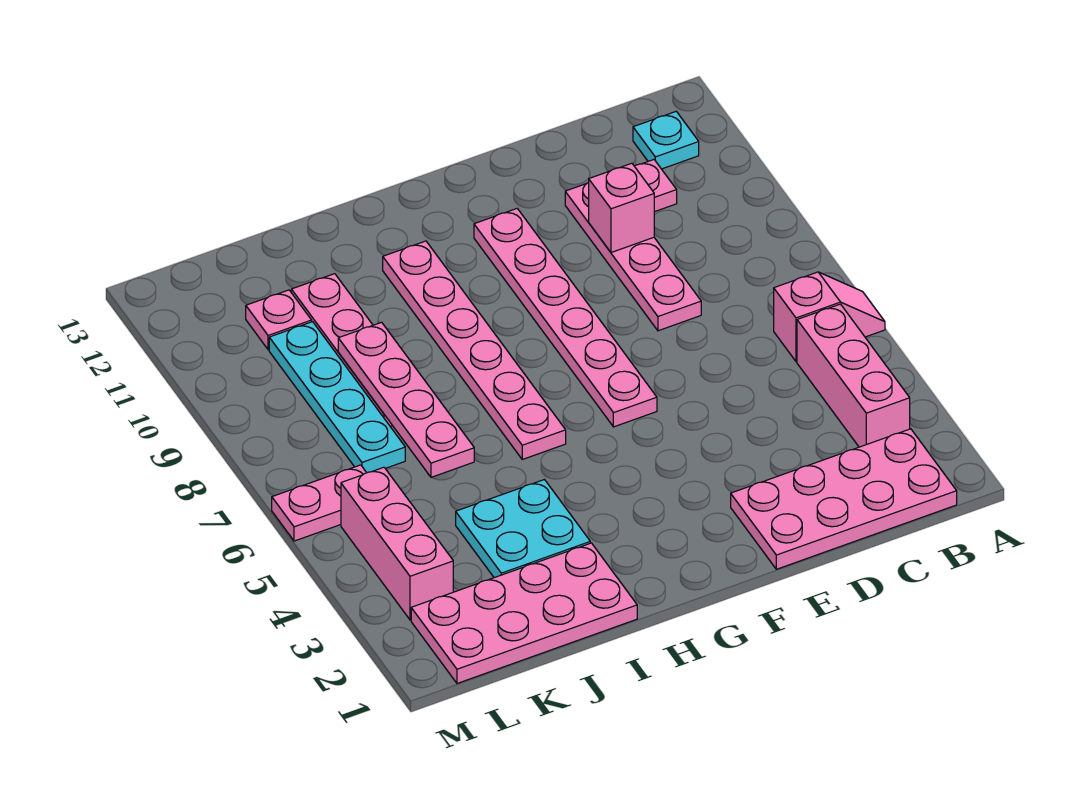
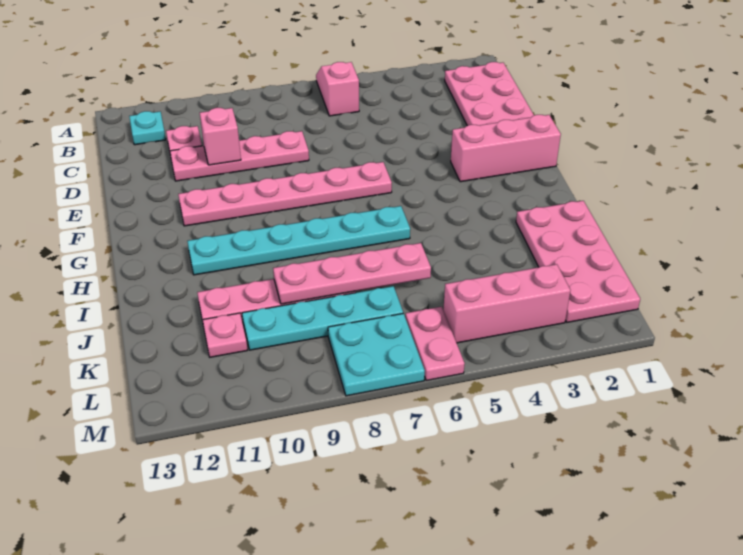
pink 1x3 brick [797,304,910,447] -> pink 1x3 brick moved to [451,115,561,182]
pink 1x6 plate [383,241,566,459] -> cyan 1x6 plate [187,206,410,275]
cyan 2x2 plate [456,480,590,578] -> cyan 2x2 plate moved to [328,313,425,396]

